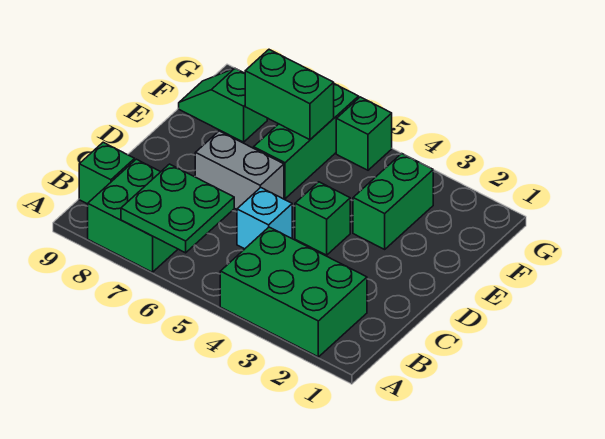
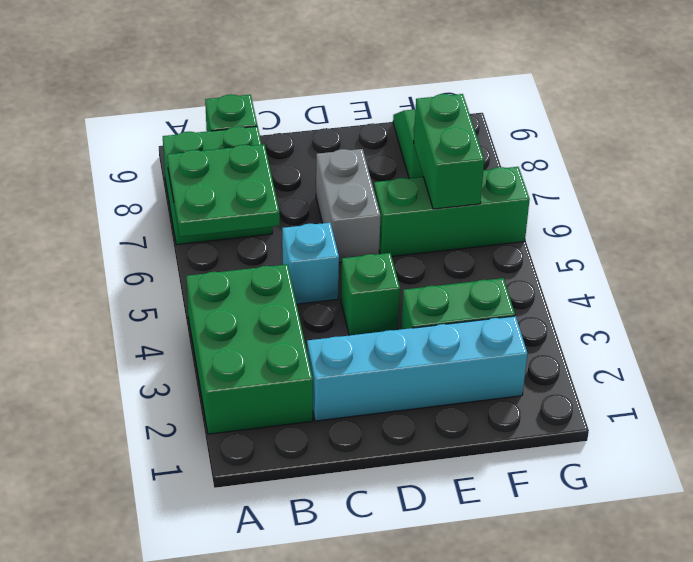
none -> cyan 1x4 brick [307,316,527,421]
green 1x1 brick [336,97,392,170] -> none

